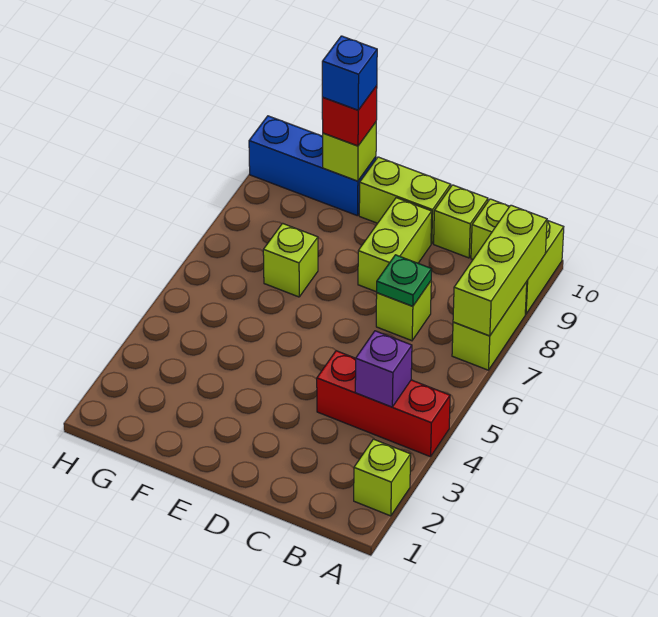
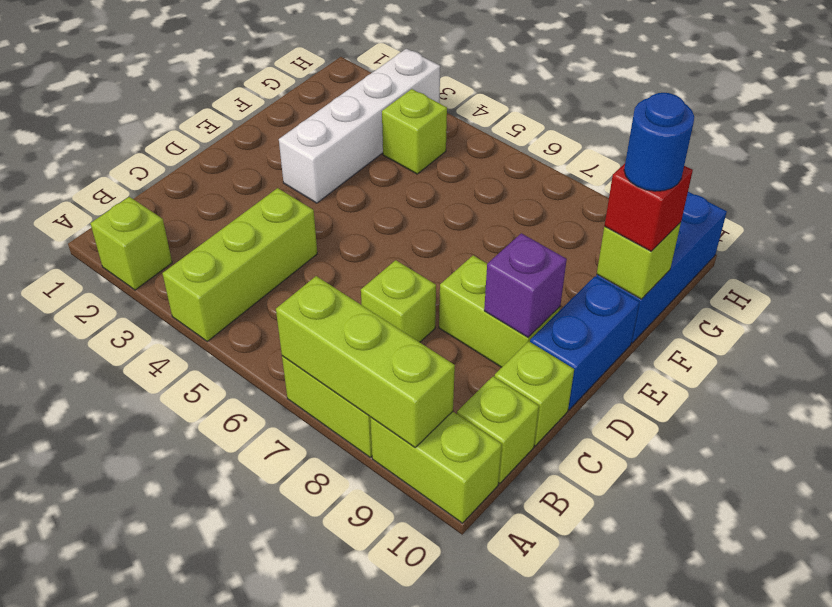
red 1x3 brick [317,351,450,457] -> lime 1x3 brick [162,188,317,341]
purple 1x1 brick [355,331,412,407] -> purple 1x1 brick moved to [484,233,567,337]
green 1x1 plate [377,255,432,306] -> none
lime 1x2 brick [359,157,451,244] -> blue 1x2 brick [530,276,640,410]
none -> white 1x4 brick [279,49,440,203]
lime 1x1 brick [263,223,318,297] -> lime 1x1 brick moved to [382,89,447,174]
blue 1x1 brick [322,36,377,110] -> blue 1x1 round brick [624,93,694,191]

